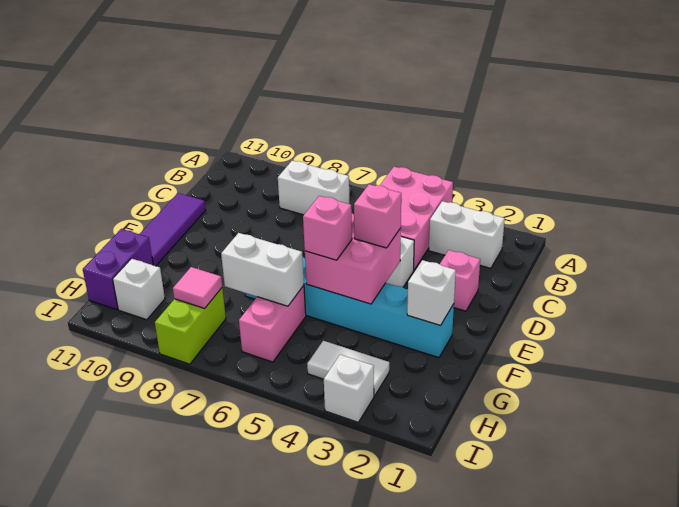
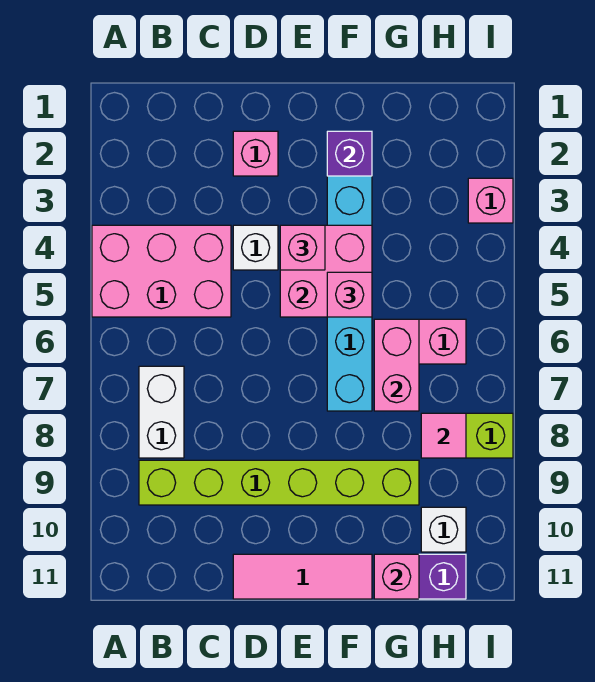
white 1x2 brick [429,201,505,268] -> none
none -> lime 1x6 brick [139,460,419,505]
purple 1x3 tile [140,193,206,266] -> pink 1x3 tile [233,554,372,599]
white 1x1 brick [407,260,456,326] -> purple 1x1 brick [327,131,372,176]
white 1x2 brick [221,233,304,306] -> pink 1x2 brick [374,319,419,411]
none -> pink 1x1 brick [374,554,419,599]
white 1x2 tile [307,341,389,396] -> none
white 1x1 brick [324,355,374,422] -> pink 1x1 brick [468,178,513,223]

